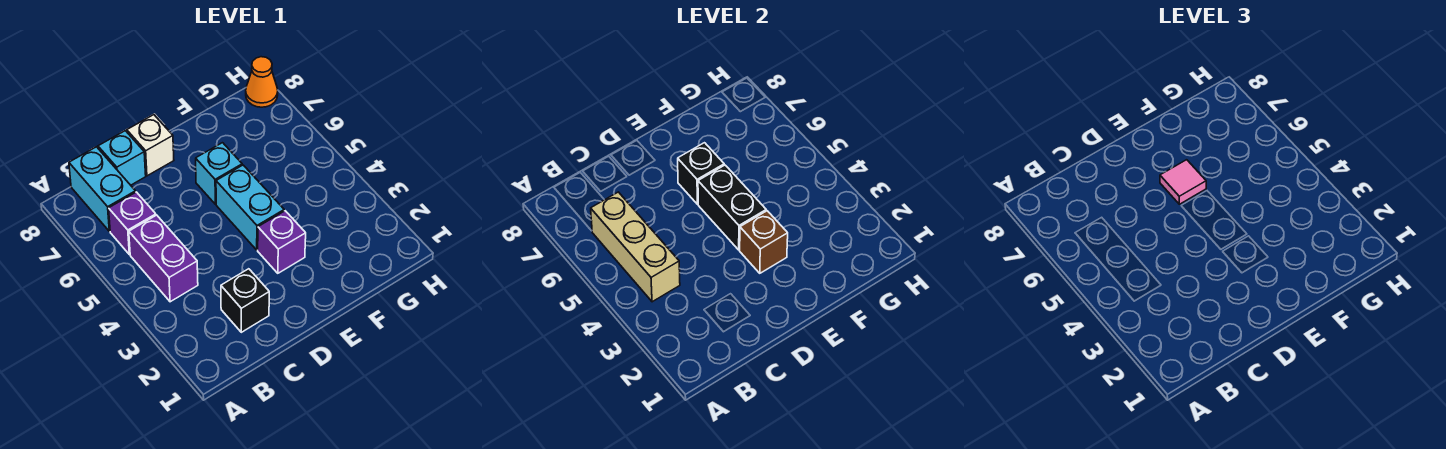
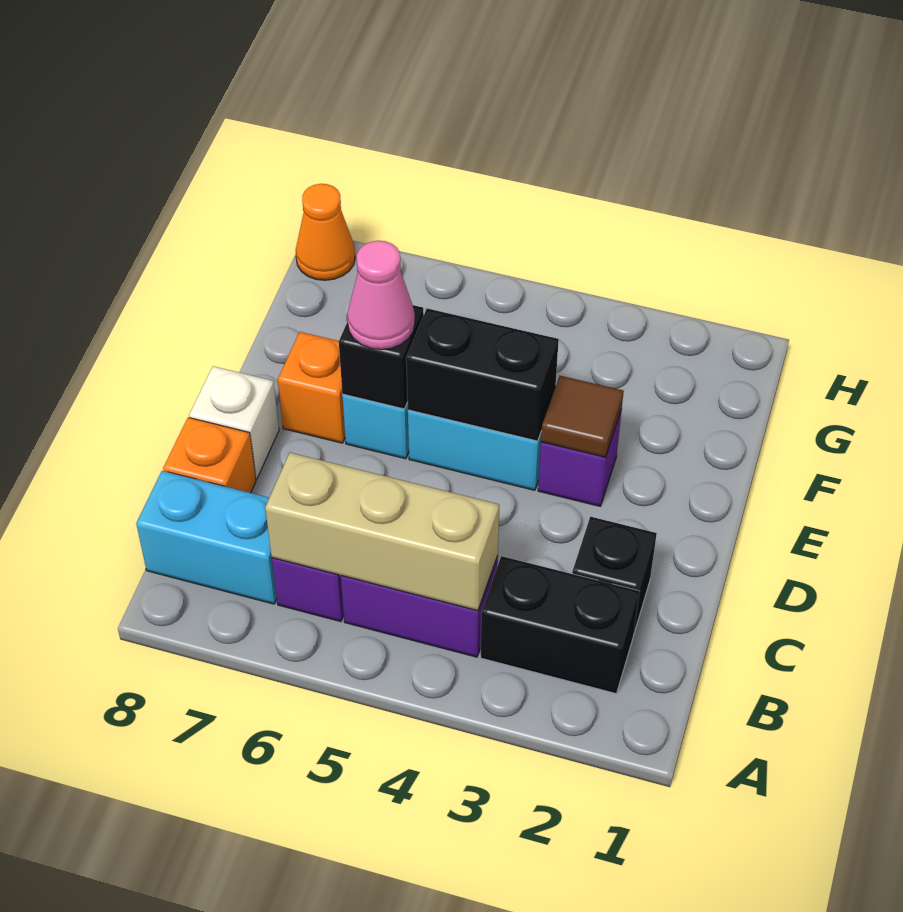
none -> black 1x2 brick [480,556,639,694]
cyan 1x1 brick [98,131,146,185] -> orange 1x1 brick [163,417,256,493]
brown 1x1 brick [740,211,788,273] -> brown 1x1 tile [541,376,624,458]
pink 1x1 tile [1160,160,1206,204] -> pink 1x1 cone [347,241,415,350]
none -> orange 1x1 brick [278,332,345,443]

